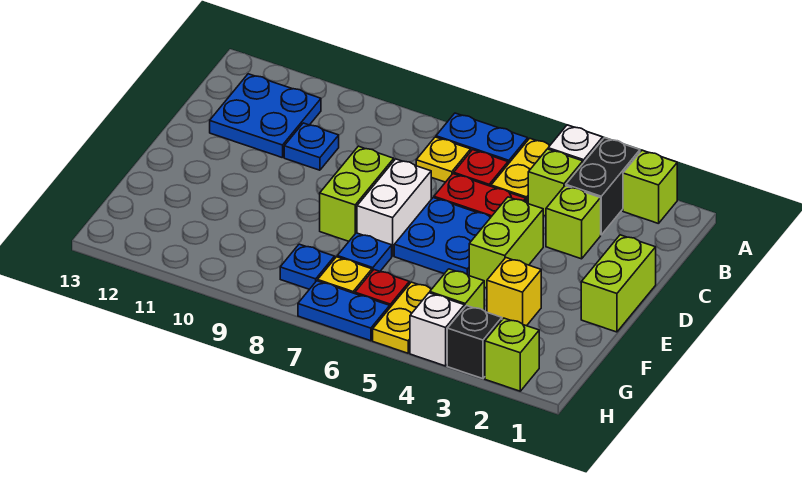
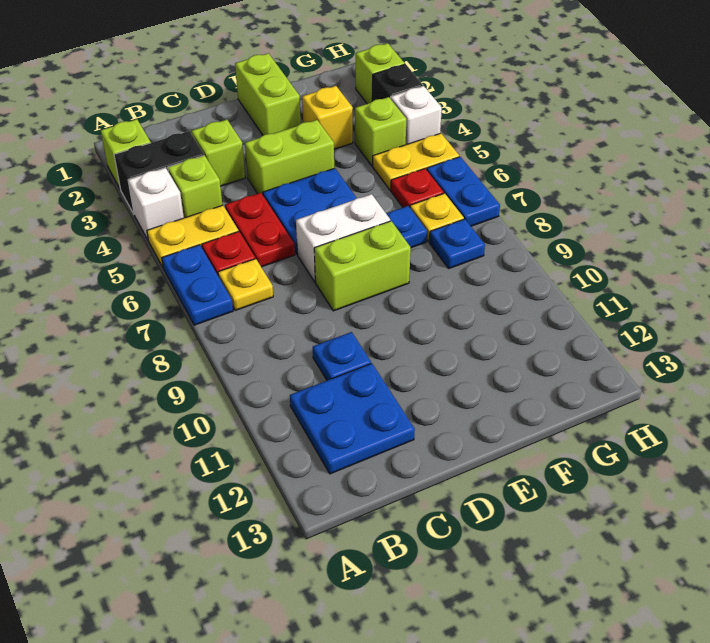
lime 1x2 brick [581,235,656,332] -> lime 1x2 brick turned to [235,53,301,135]

